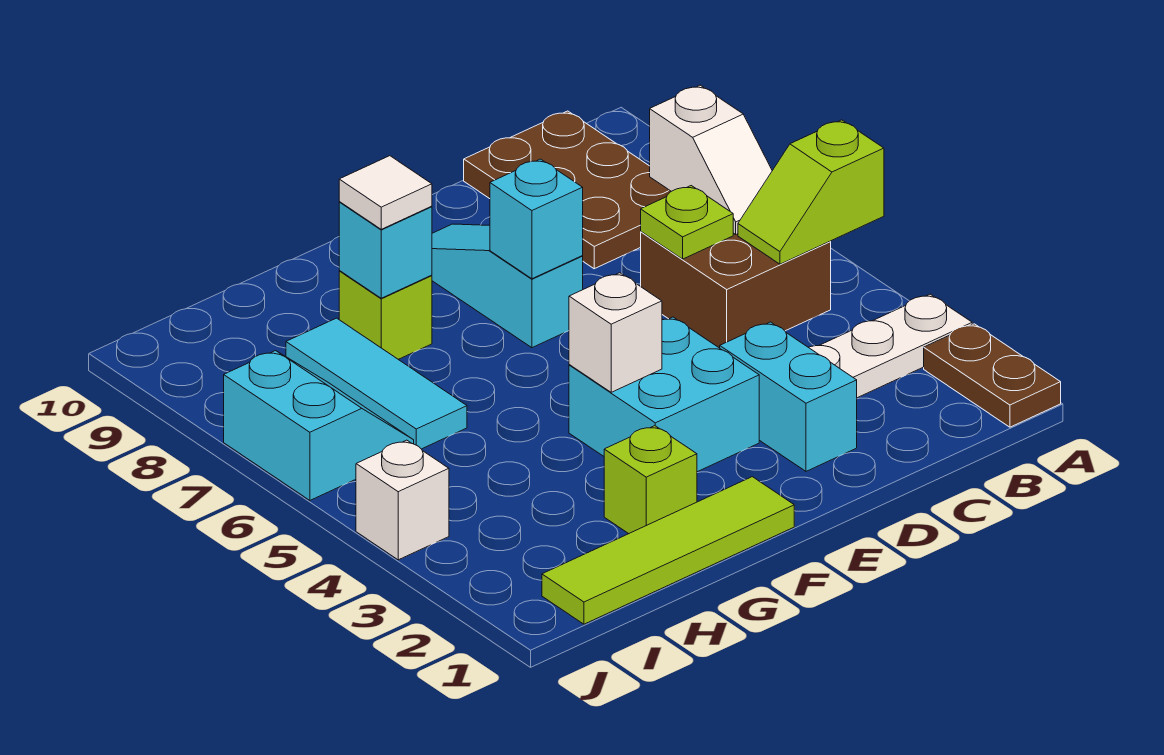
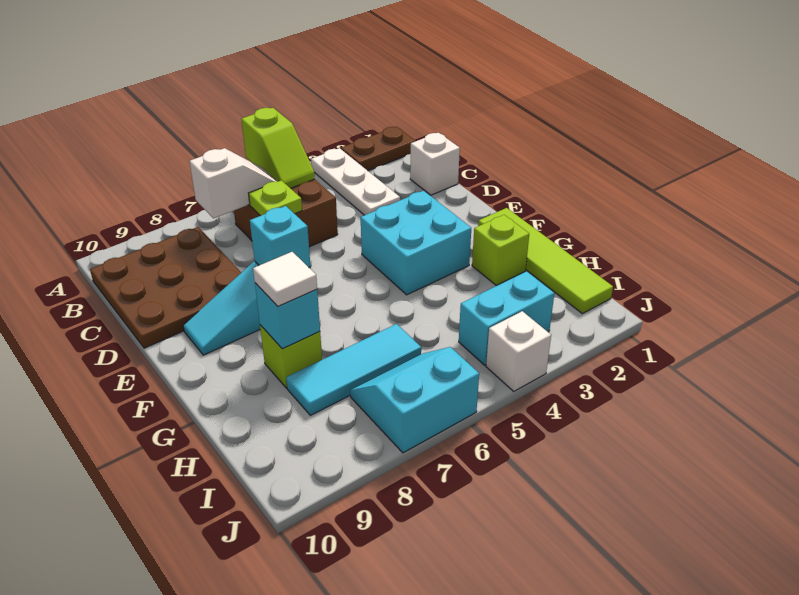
brown 2x3 plate [464,111,671,269] -> brown 3x3 plate [90,227,241,348]
cyan 1x2 brick [720,322,857,471] -> cyan 1x2 brick moved to [459,271,554,365]
white 1x1 brick [569,273,662,392] -> white 1x1 brick moved to [410,133,460,195]

